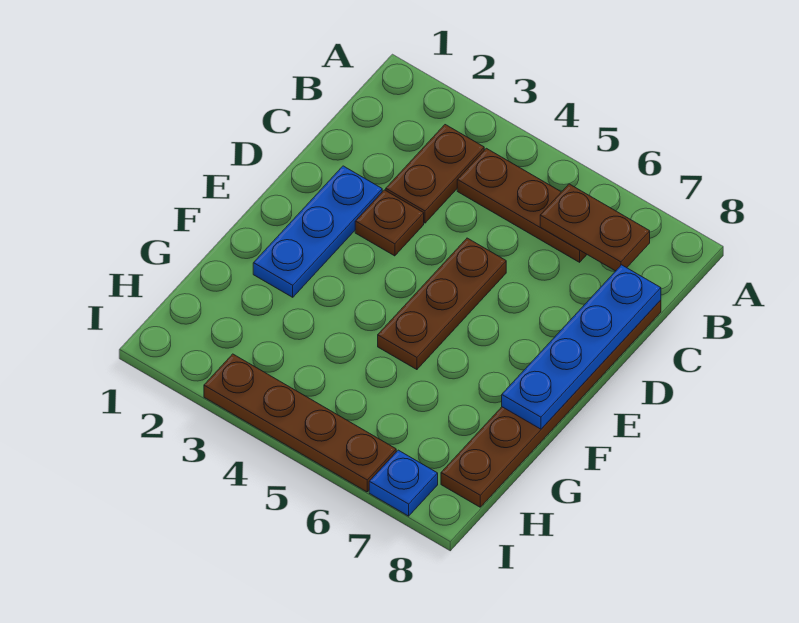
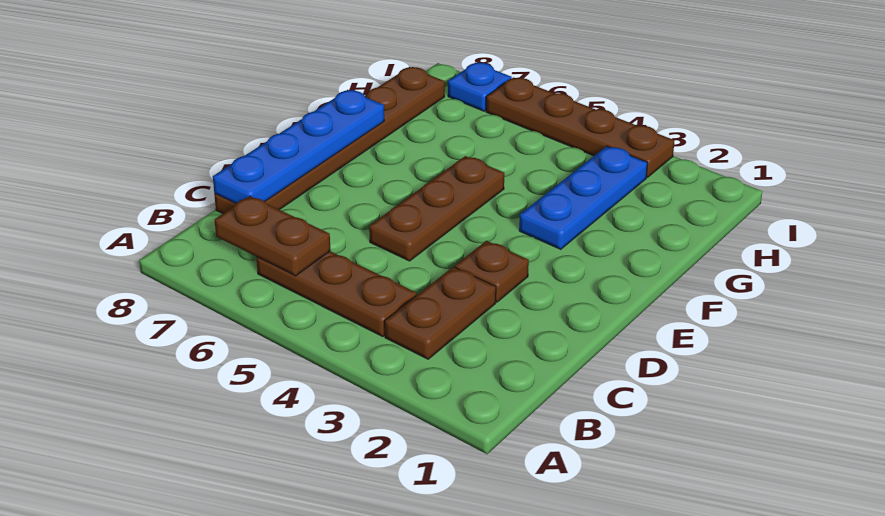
blue 1x3 plate [253,166,382,297] -> blue 1x3 plate moved to [519,146,647,249]

